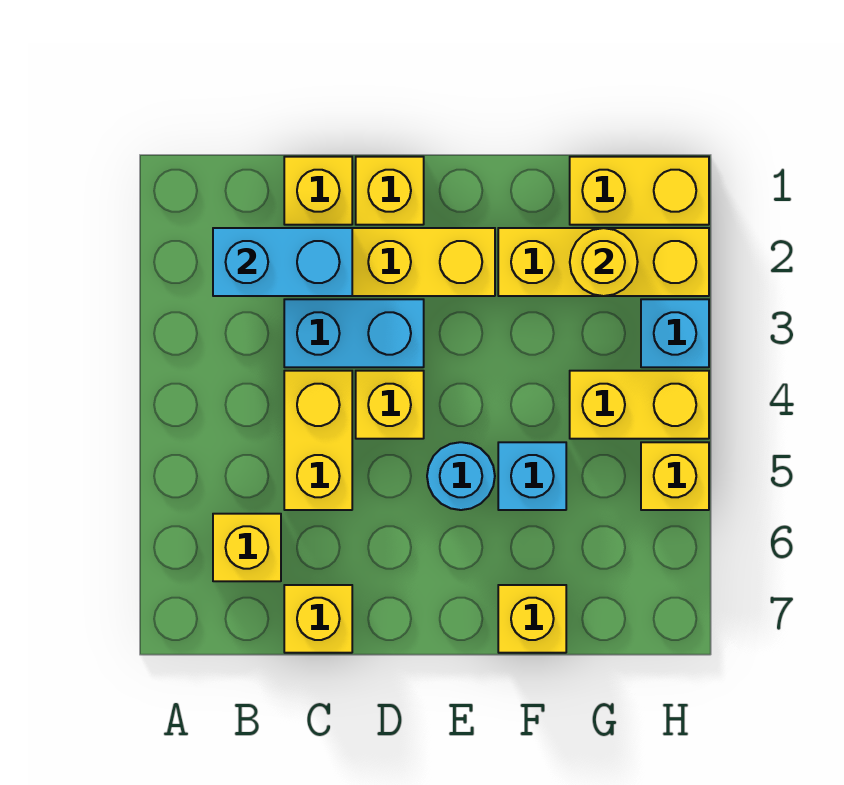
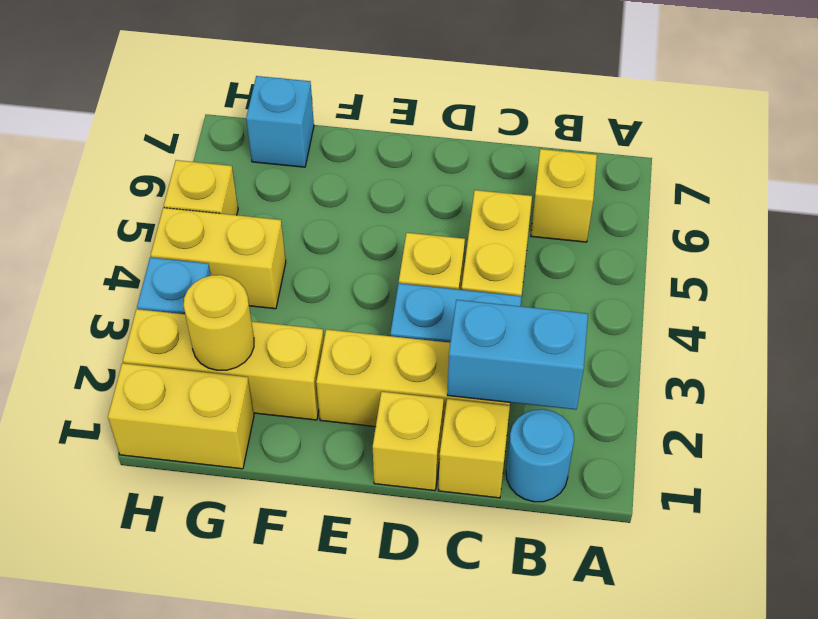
yellow 1x1 brick [284,585,352,653] -> none
cyan 1x1 round brick [427,442,495,510] -> cyan 1x1 round brick moved to [506,409,574,502]
cyan 1x1 brick [498,442,566,510] -> cyan 1x1 brick moved to [246,76,314,167]
yellow 1x1 brick [498,585,566,653] -> none

